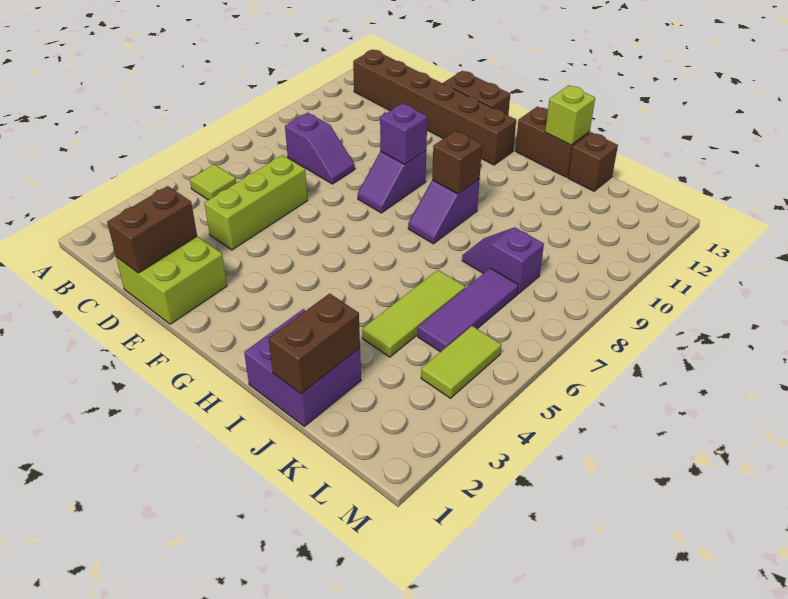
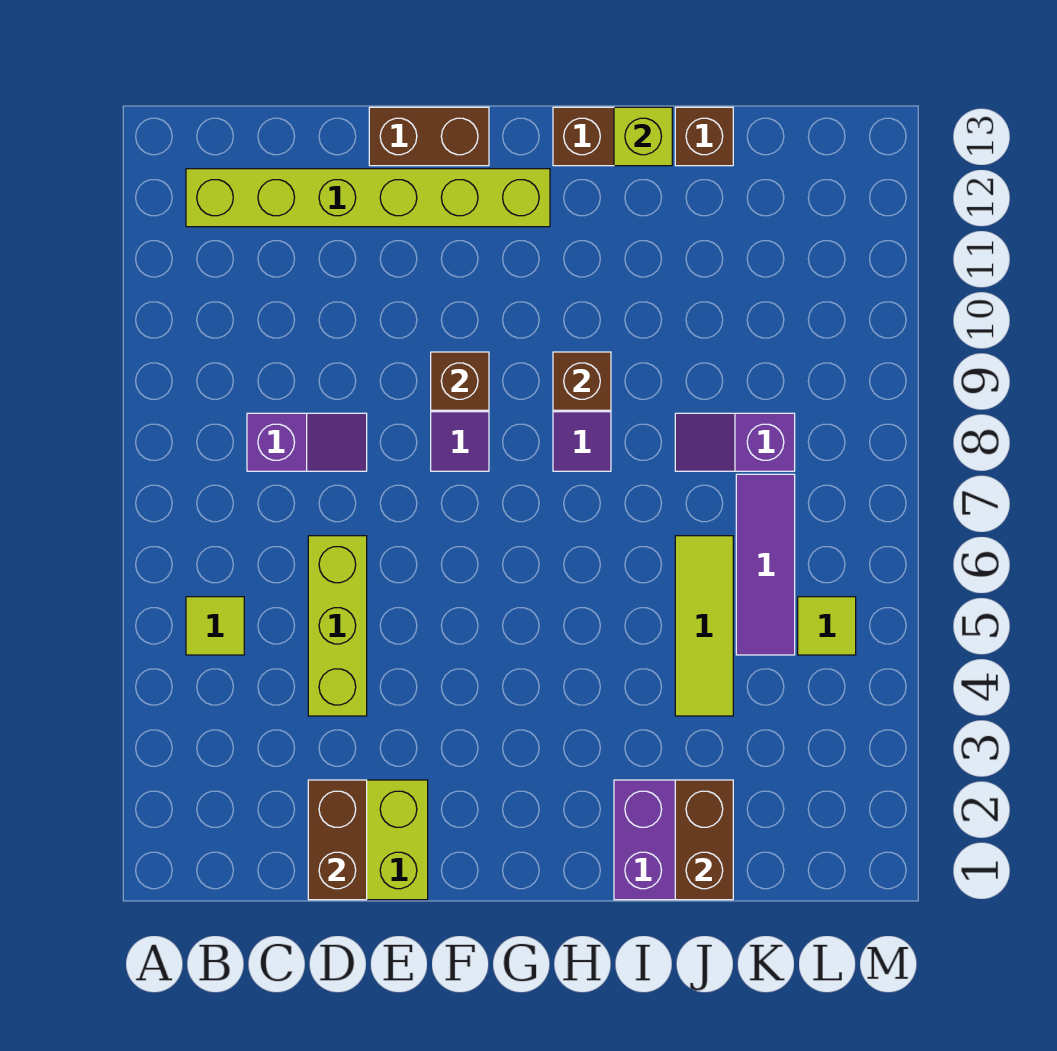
brown 1x6 brick [353,50,516,165] -> lime 1x6 brick [186,169,550,227]
purple 1x1 brick [380,103,427,164] -> brown 1x1 brick [431,352,489,410]
lime 1x2 tile [421,326,501,398] -> lime 1x1 tile [798,597,856,655]

